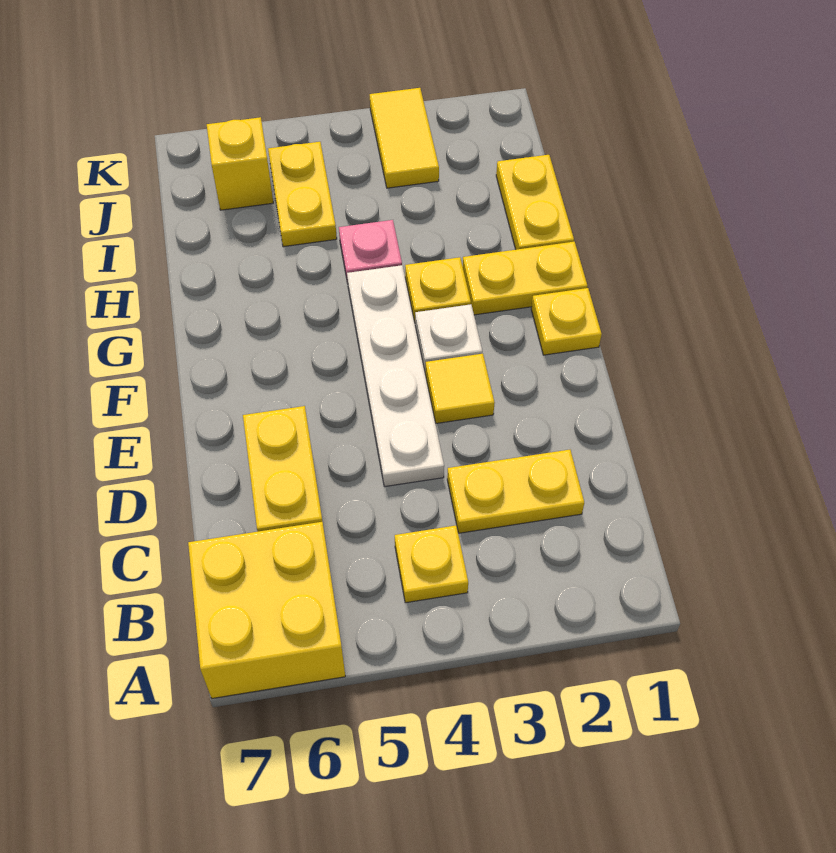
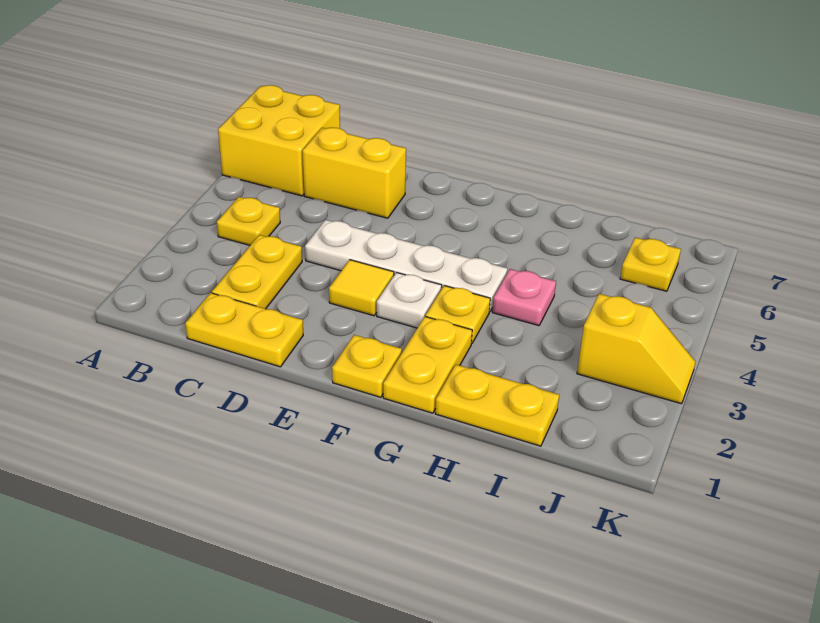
yellow 1x2 plate [268,142,337,247] -> yellow 1x2 plate moved to [185,293,303,367]
yellow 1x2 tile [370,88,439,188] -> yellow 1x2 slope [577,294,696,404]
yellow 1x1 brick [207,117,273,210] -> yellow 1x1 plate [620,237,681,291]

